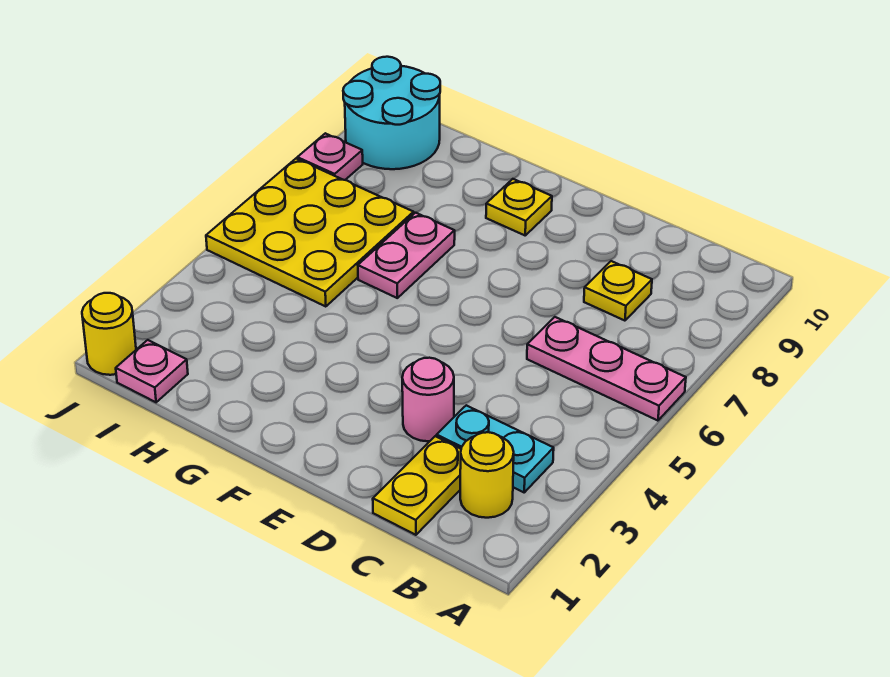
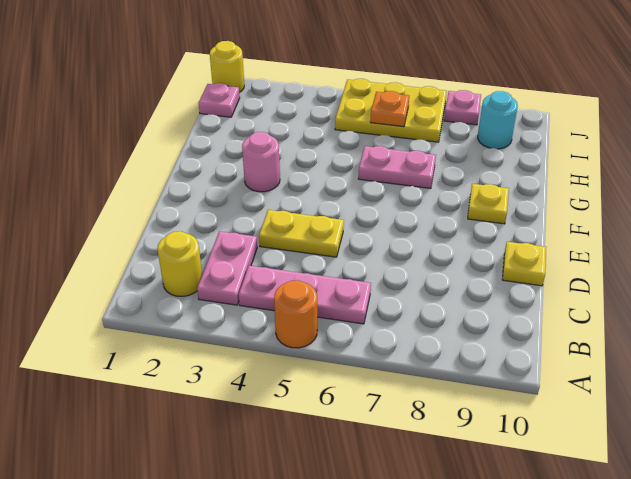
none -> orange 1x1 round brick [274,280,317,348]
pink 1x3 plate [527,317,686,421] -> pink 1x3 plate turned to [239,266,371,324]
cyan 1x2 plate [437,405,554,492] -> pink 1x2 plate [197,231,257,305]
yellow 1x2 plate [373,436,461,535] -> yellow 1x2 plate moved to [259,210,344,257]
yellow 1x1 plate [584,261,652,321] -> yellow 1x1 plate moved to [502,242,546,286]
pink 1x1 round brick [402,358,454,441] -> pink 1x1 round brick moved to [242,132,280,192]
yellow 3x3 plate [206,159,414,307] -> yellow 2x3 plate [335,79,447,142]
none -> orange 1x1 plate [370,91,409,127]
cyan 2x2 round brick [343,57,440,169] -> cyan 1x1 round brick [478,91,518,149]

